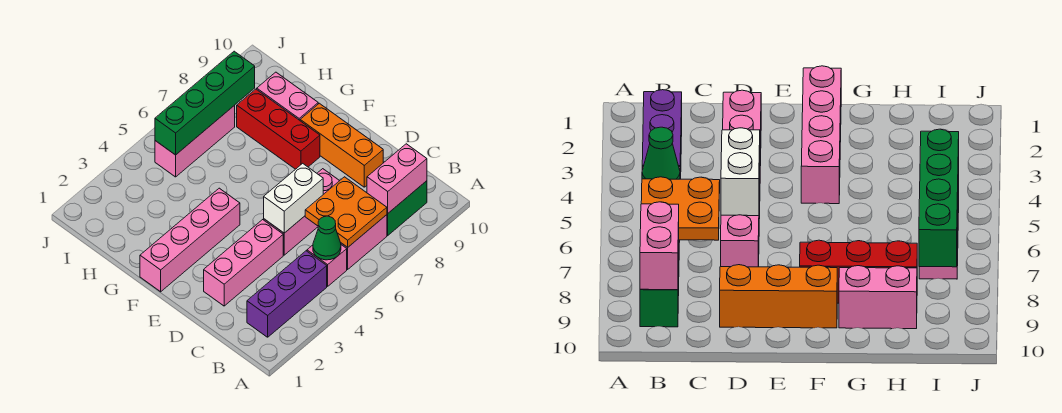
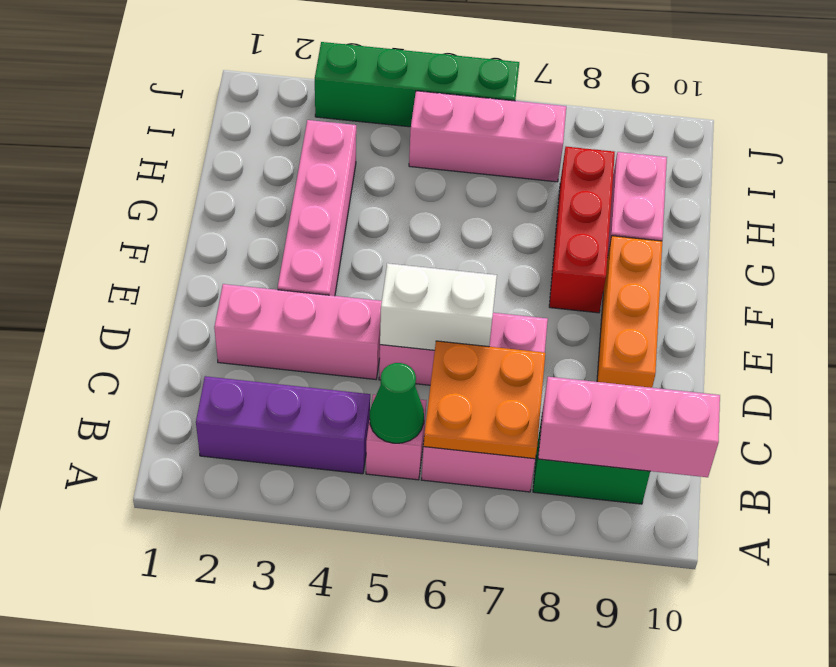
pink 1x2 brick [367,144,427,213] -> pink 1x3 brick [538,377,720,477]
pink 1x4 brick [140,188,240,292] -> pink 1x4 brick turned to [278,120,356,296]
green 1x4 brick [155,51,255,155] -> green 1x4 brick moved to [315,42,519,127]

